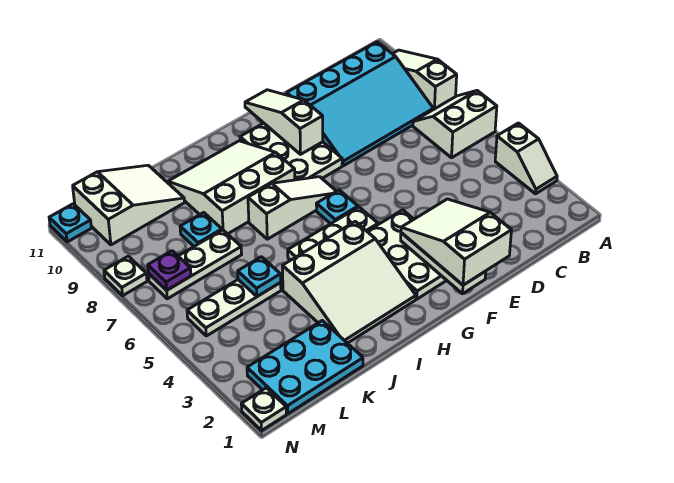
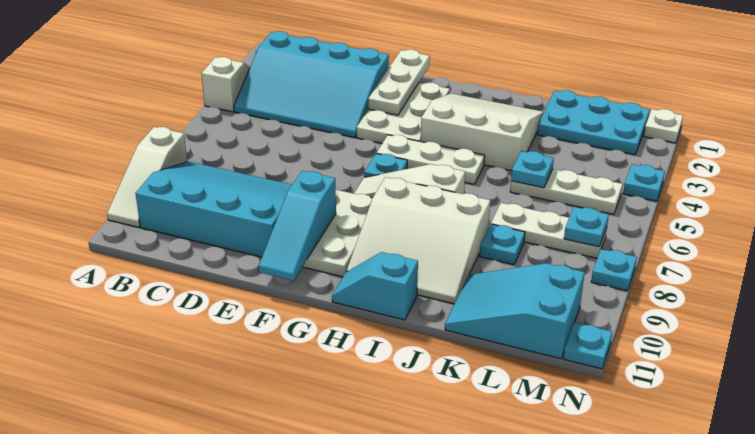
white 2x2 slope [413,91,497,158] -> none
none -> cyan 3x4 slope [234,31,389,138]
white 2x3 slope [401,199,511,285] -> none
white 1x3 slope [245,90,323,154] -> cyan 1x3 slope [259,171,336,281]
none -> cyan 1x2 slope [332,252,418,320]
white 2x3 slope [73,165,185,245] -> cyan 2x3 slope [445,263,585,359]
purple 1x1 plate [148,251,191,290] -> cyan 1x1 plate [564,207,609,247]
none -> cyan 1x1 plate [623,164,665,201]
white 1x1 plate [104,256,147,295] -> cyan 1x1 plate [591,249,637,291]

